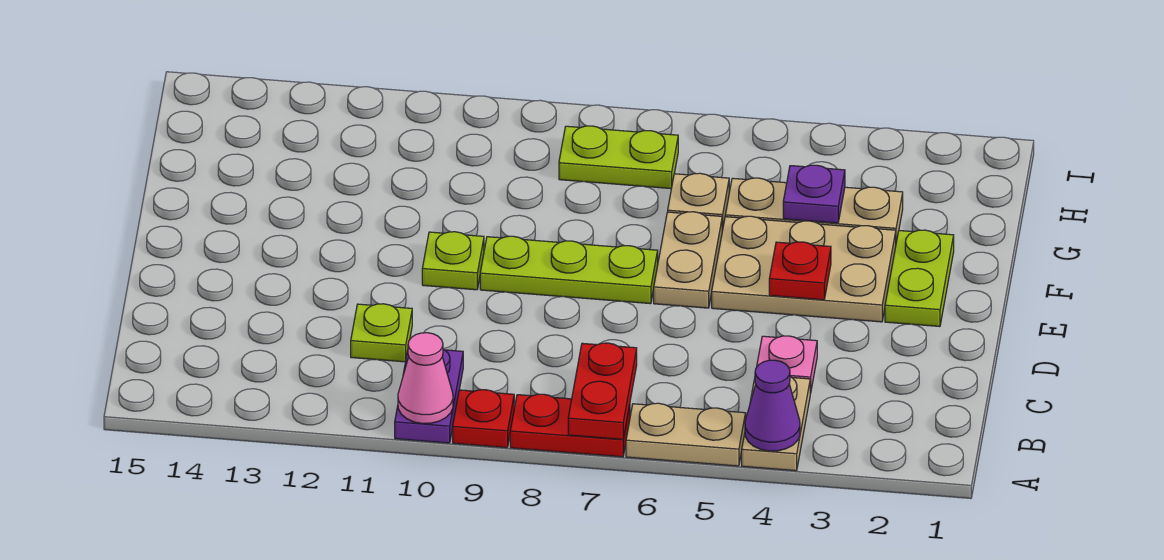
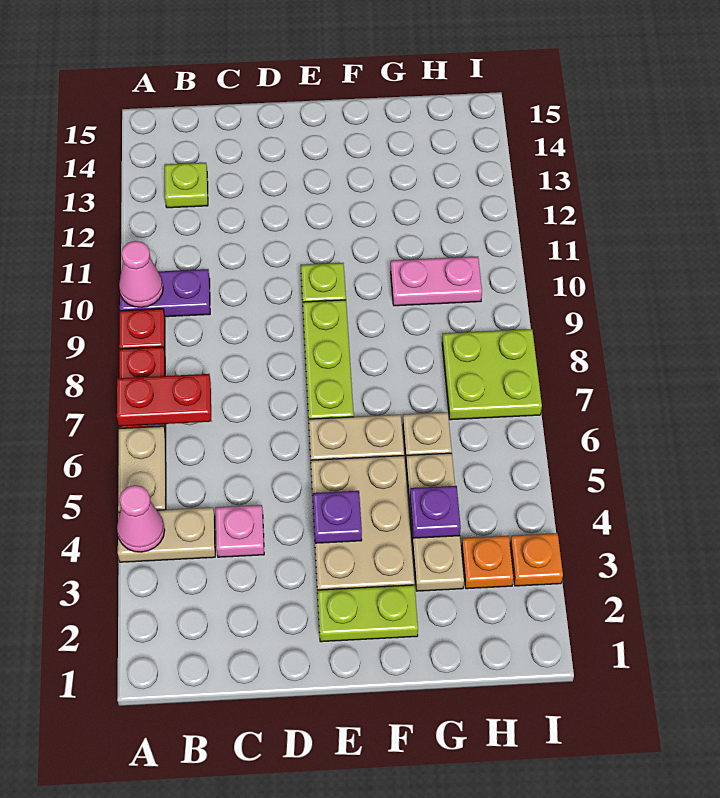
purple 1x1 cone [745,360,800,451] -> pink 1x1 cone [117,485,165,552]
lime 1x1 plate [351,304,412,362] -> lime 1x1 plate moved to [165,163,208,208]
red 1x1 plate [769,242,831,300] -> purple 1x1 plate [313,491,362,543]
none -> pink 1x2 plate [391,256,482,306]
none -> orange 1x1 plate [462,536,514,589]
lime 1x2 plate [559,126,678,189] -> lime 2x2 plate [442,329,542,420]
none -> orange 1x1 plate [510,533,563,586]

